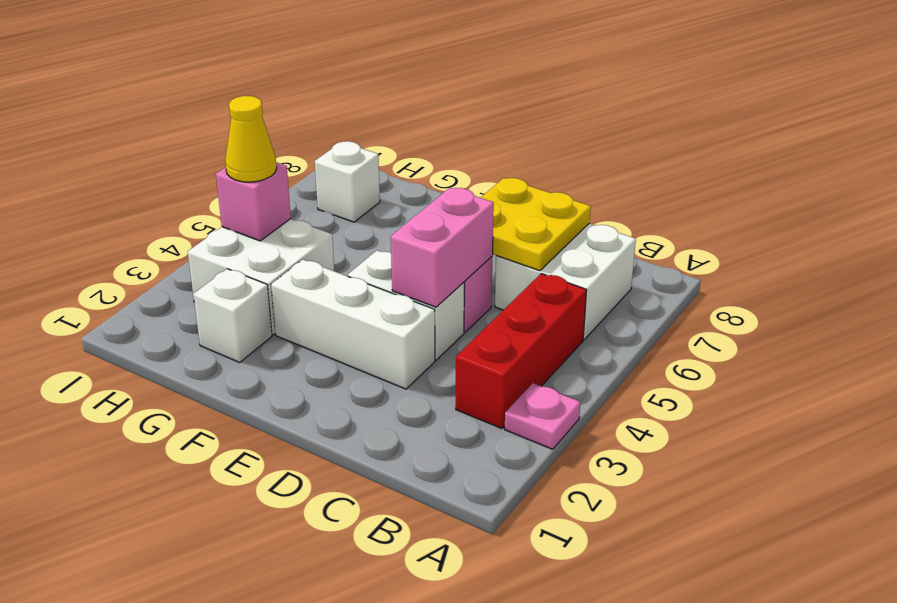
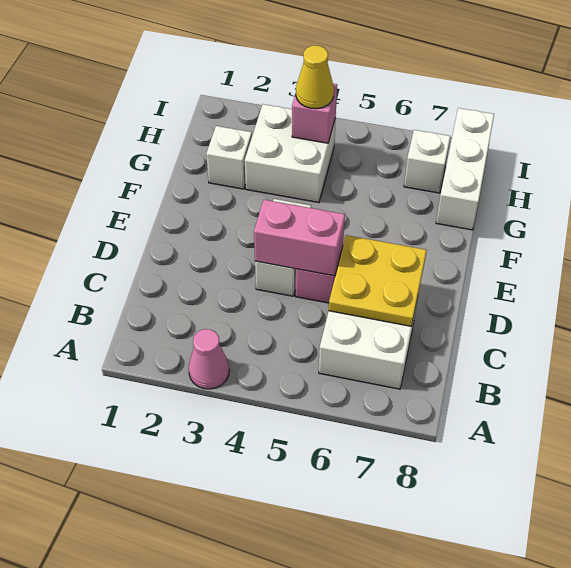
pink 1x1 plate [505,383,581,449] -> pink 1x1 cone [189,329,229,389]
red 1x3 brick [456,274,587,429] -> none
white 1x3 brick [271,260,435,389] -> white 1x3 brick moved to [436,108,494,230]

